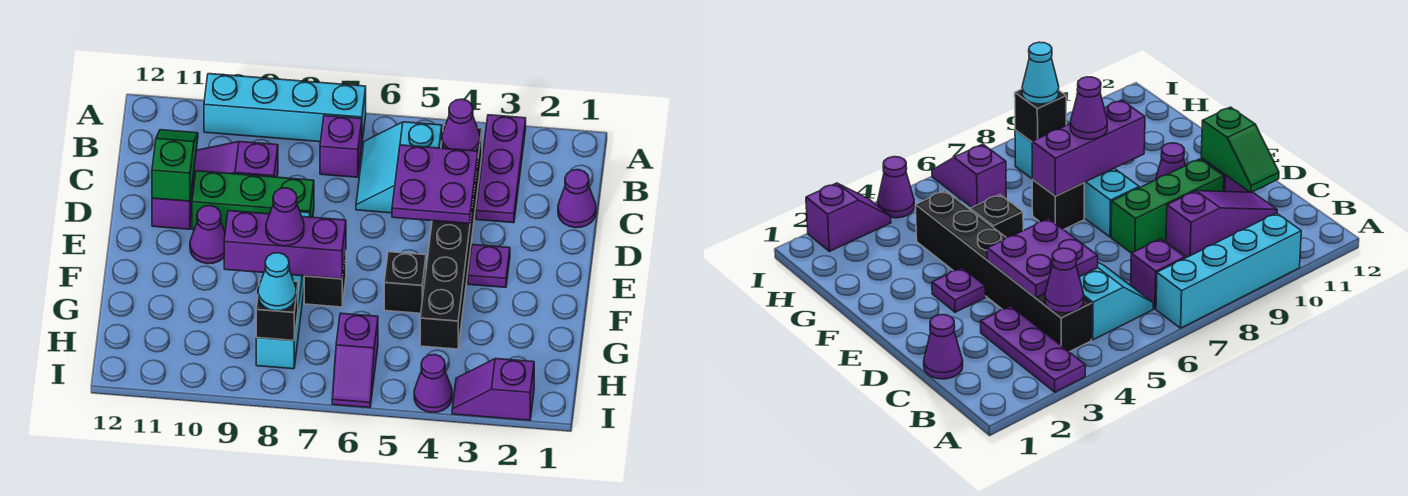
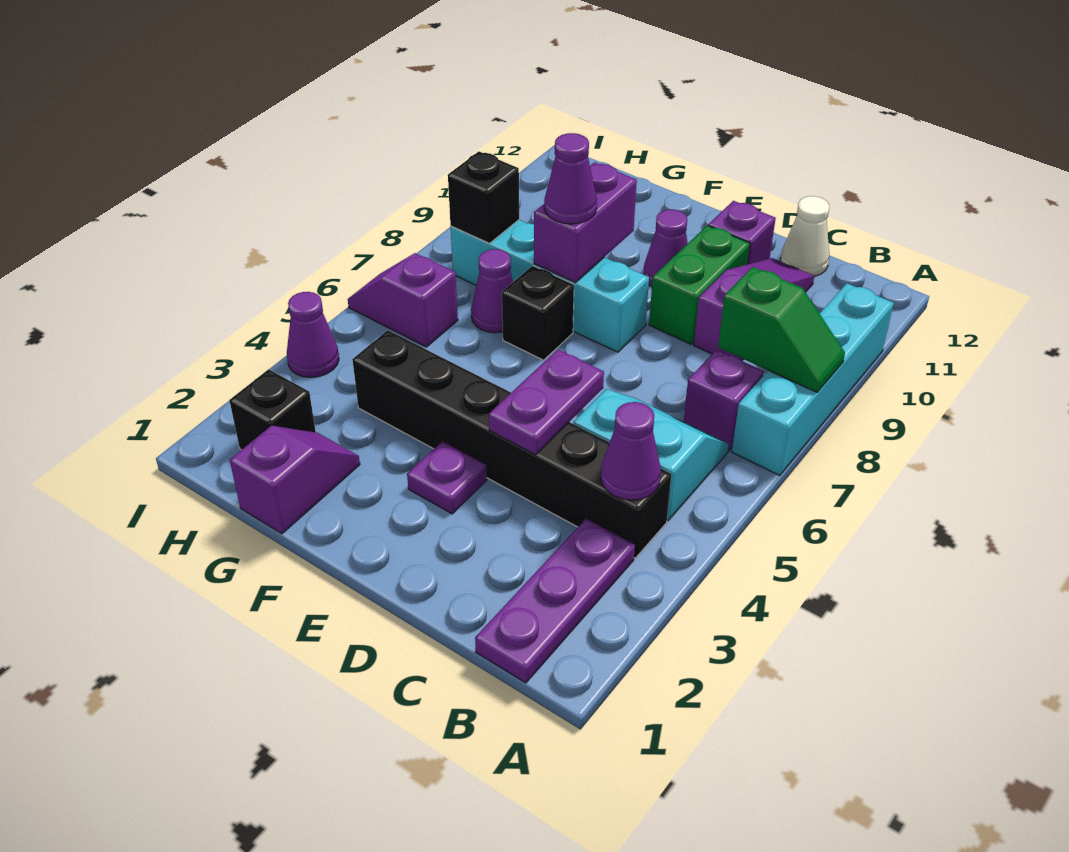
purple 1x3 plate [476,115,526,223] -> purple 1x3 plate turned to [475,519,635,683]
purple 1x1 cone [558,170,596,228] -> purple 1x1 cone moved to [471,249,513,333]
purple 2x2 plate [392,145,478,224] -> purple 1x2 plate [489,349,604,455]
green 1x2 slope [152,130,198,201] -> green 1x2 slope moved to [718,267,845,392]
none -> white 1x1 cone [781,196,829,276]
green 1x3 brick [192,171,314,231] -> green 1x2 brick [649,225,750,345]
black 1x1 brick [384,252,426,313] -> black 1x1 brick moved to [229,369,316,450]
purple 1x3 brick [224,211,346,279] -> purple 1x2 brick [534,162,637,283]
cyan 1x1 cone [258,253,296,311] -> none
purple 1x2 slope [452,359,534,420] -> purple 1x2 slope moved to [230,425,360,534]

